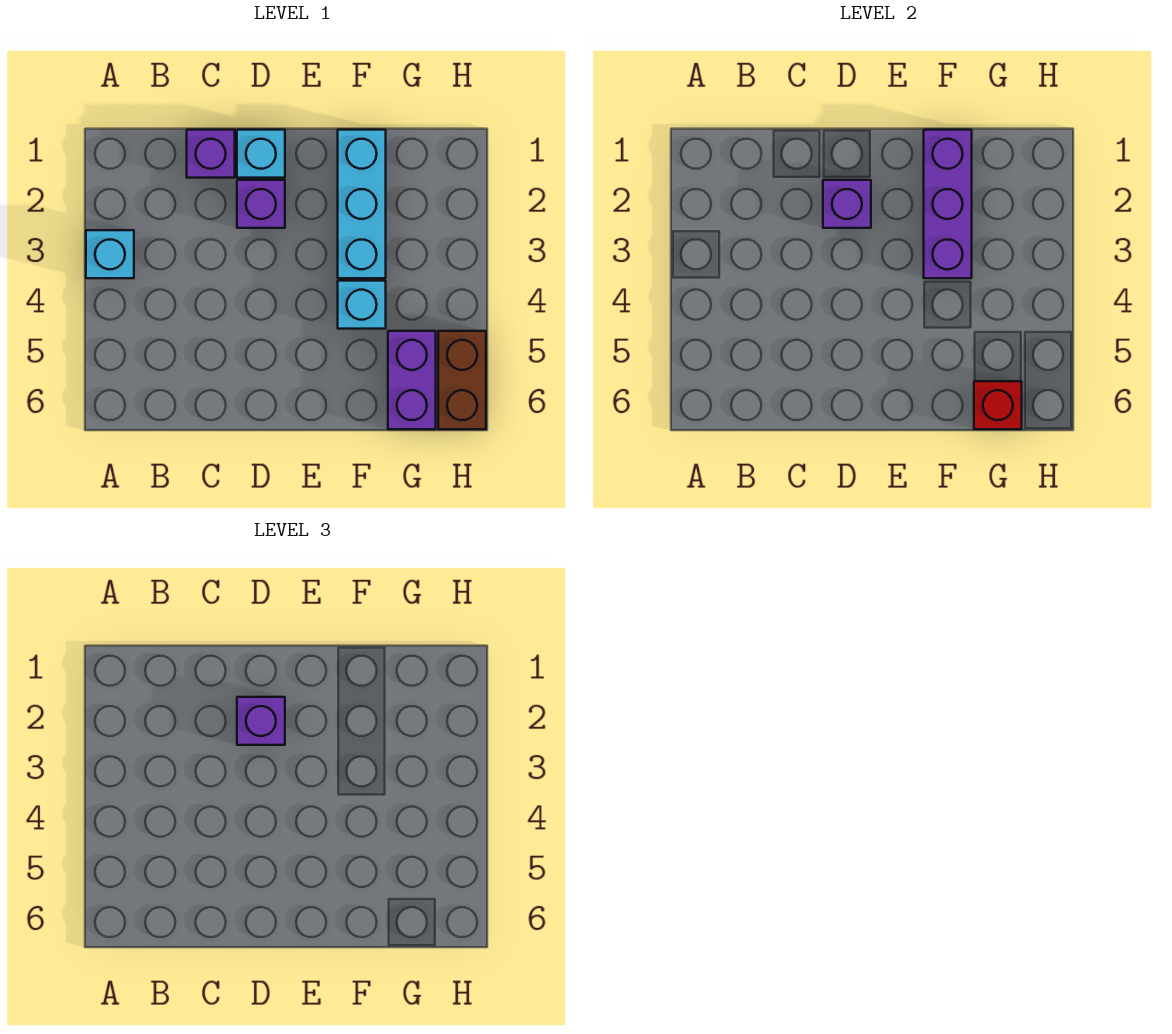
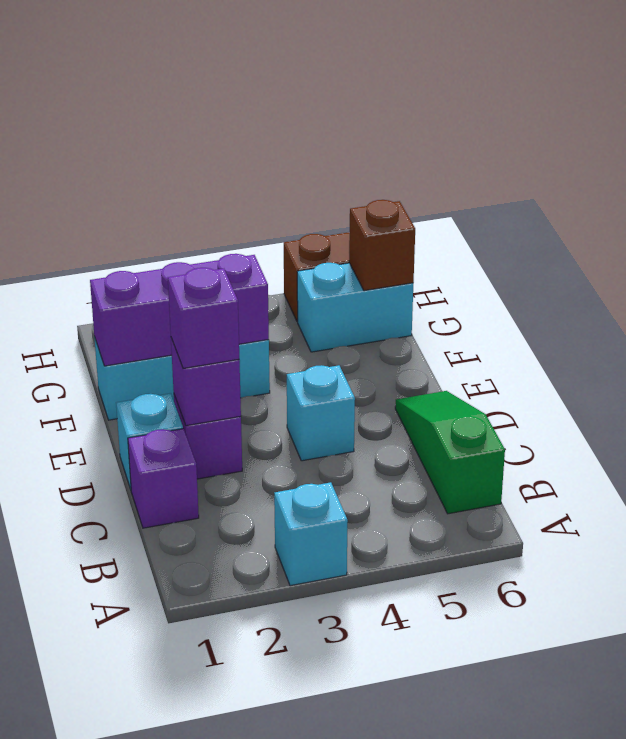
none -> green 1x3 slope [395,391,505,514]
cyan 1x1 brick [338,281,386,329] -> cyan 1x1 brick moved to [287,365,355,461]
purple 1x2 brick [388,331,436,429] -> cyan 1x2 brick [297,263,413,352]
red 1x1 brick [974,381,1022,429] -> brown 1x1 brick [349,200,415,291]

